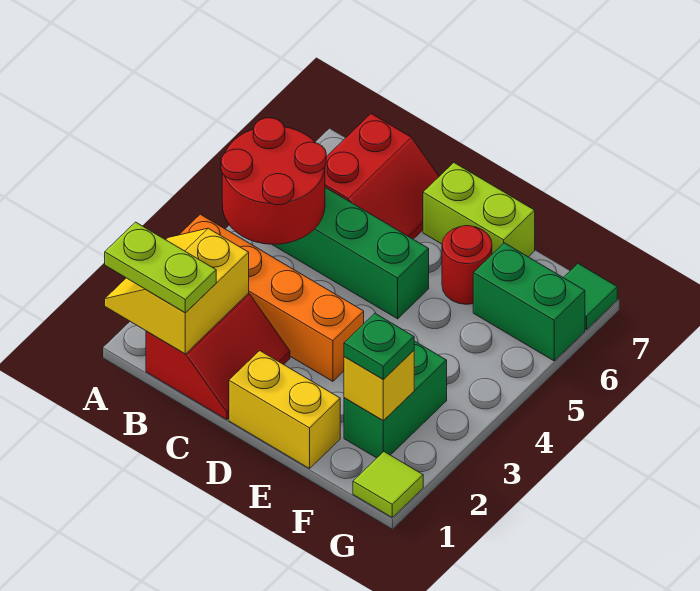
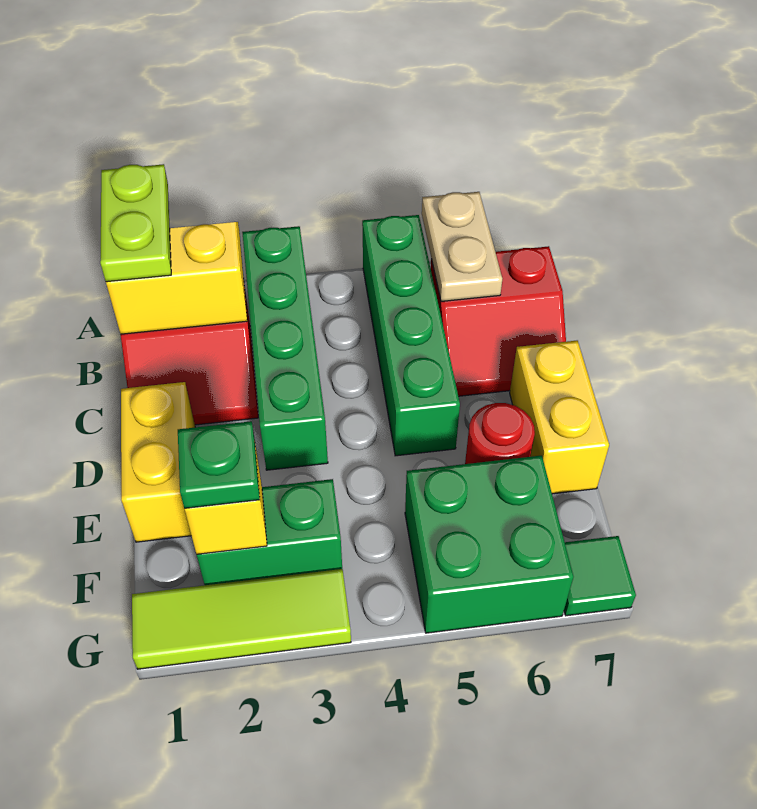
orange 1x4 brick [179,214,364,381] -> green 1x4 brick [242,226,328,470]
red 2x2 round brick [221,118,326,244] -> none
none -> tan 1x2 plate [422,192,502,301]
lime 1x2 brick [423,163,535,257] -> yellow 1x2 brick [510,341,609,494]
green 1x2 brick [473,243,585,361] -> green 2x2 brick [405,455,574,633]
lime 1x1 tile [353,452,423,517] -> lime 1x3 tile [132,569,351,669]

